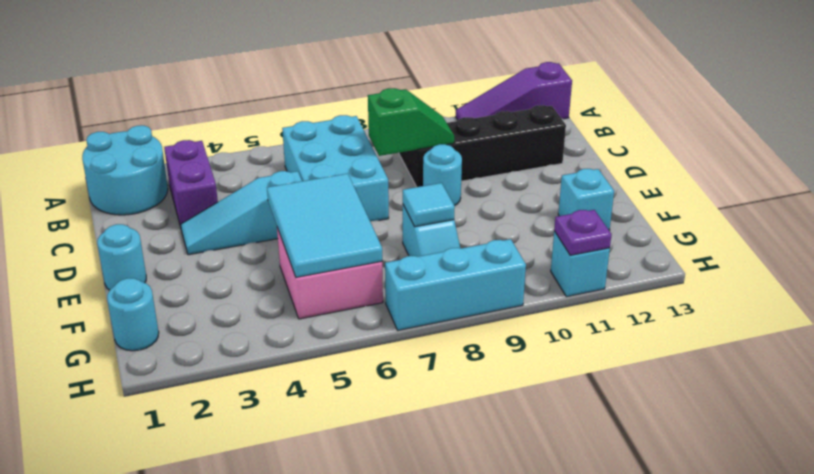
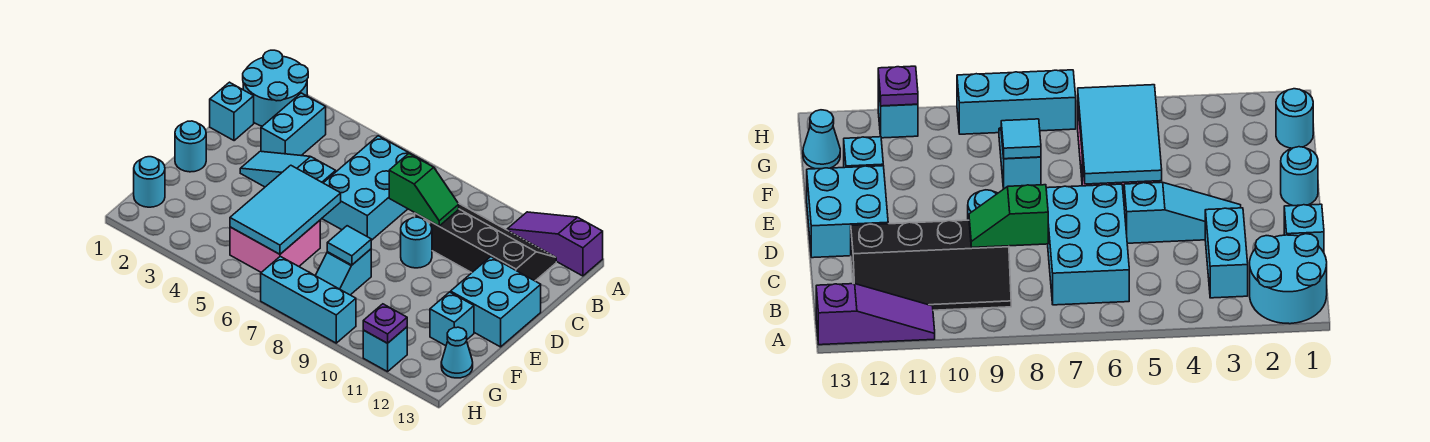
purple 1x2 brick [164,140,218,227] -> cyan 1x2 brick [261,93,326,155]
none -> cyan 1x1 brick [210,82,254,141]
none -> cyan 2x2 brick [451,257,541,347]
none -> cyan 1x1 cone [441,327,473,378]

